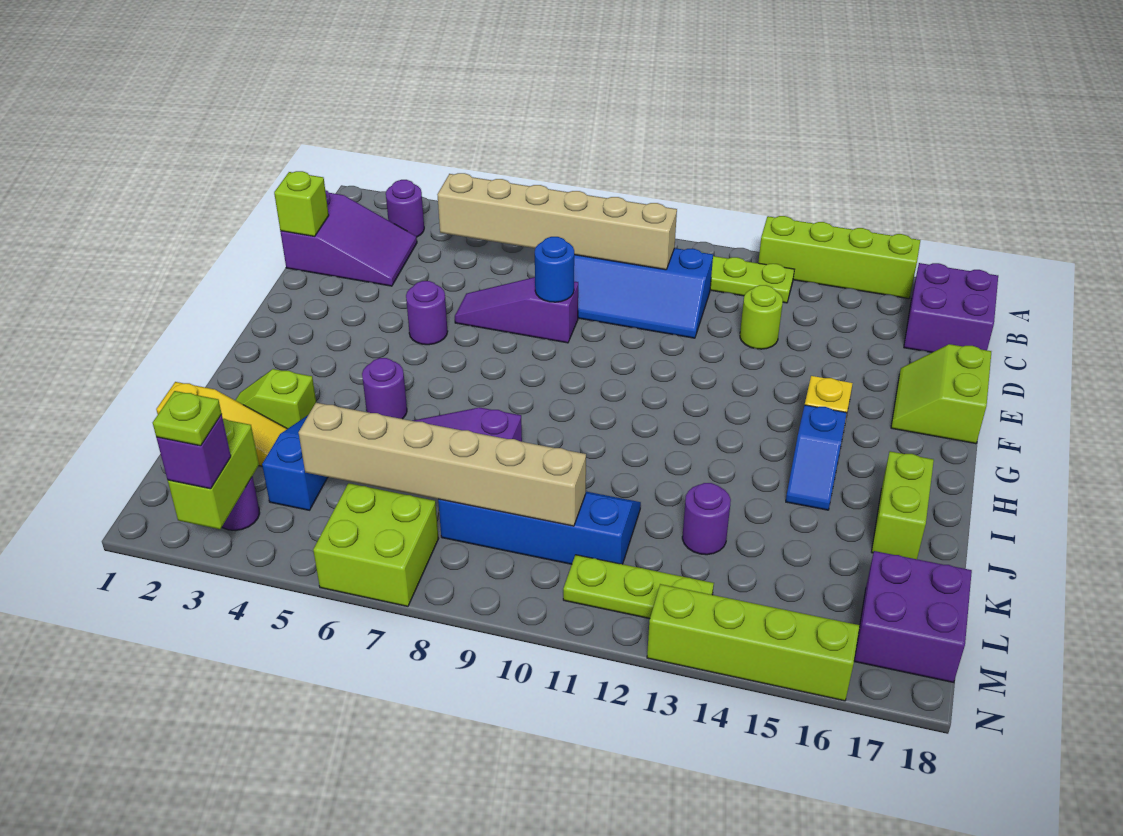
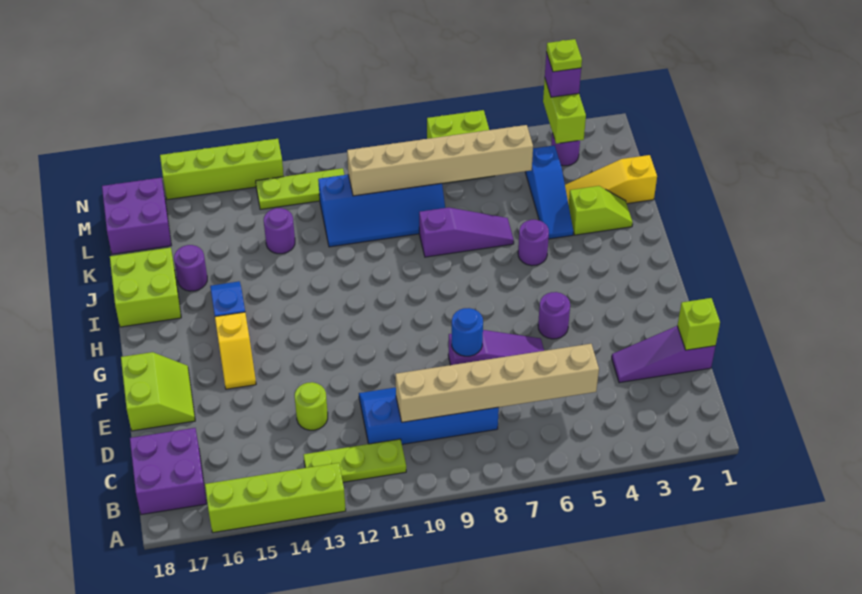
purple 1x1 round brick [386,180,424,237] -> purple 1x1 round brick moved to [174,245,207,291]
purple 2x3 slope [280,190,417,286] -> purple 1x3 slope [612,326,715,383]
lime 1x2 brick [872,451,934,559] -> lime 2x2 brick [110,248,181,327]

